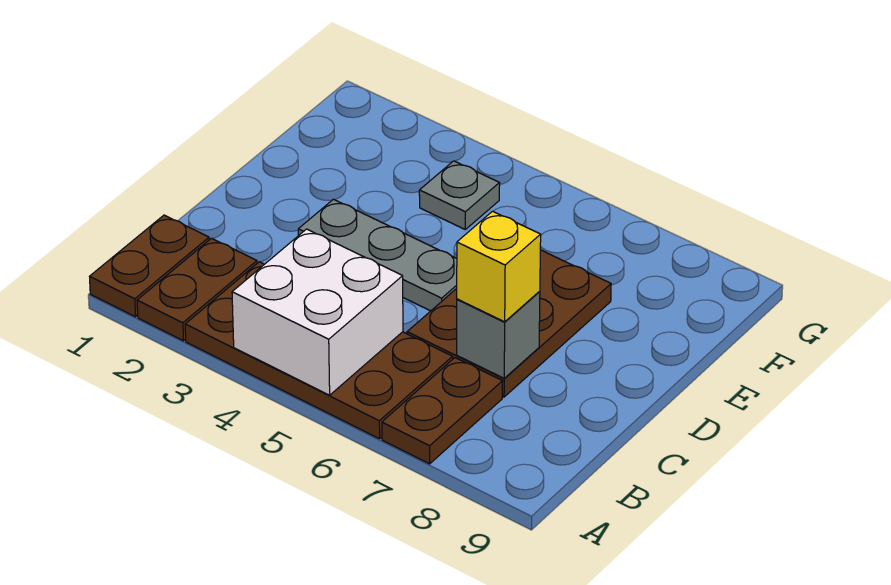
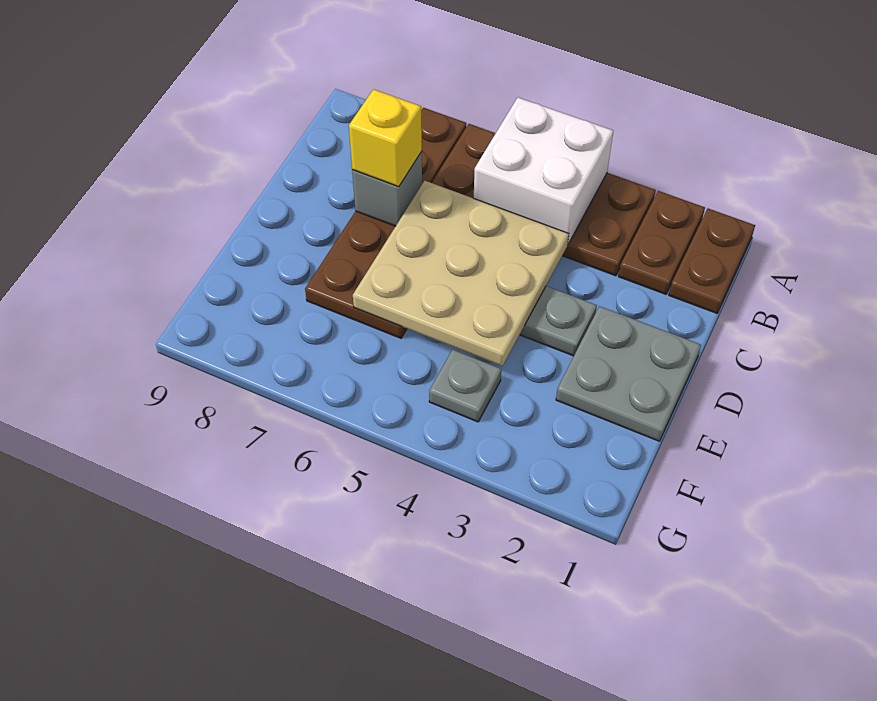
none -> tan 3x3 plate [353,181,569,366]
none -> grey 2x2 plate [556,306,701,441]

